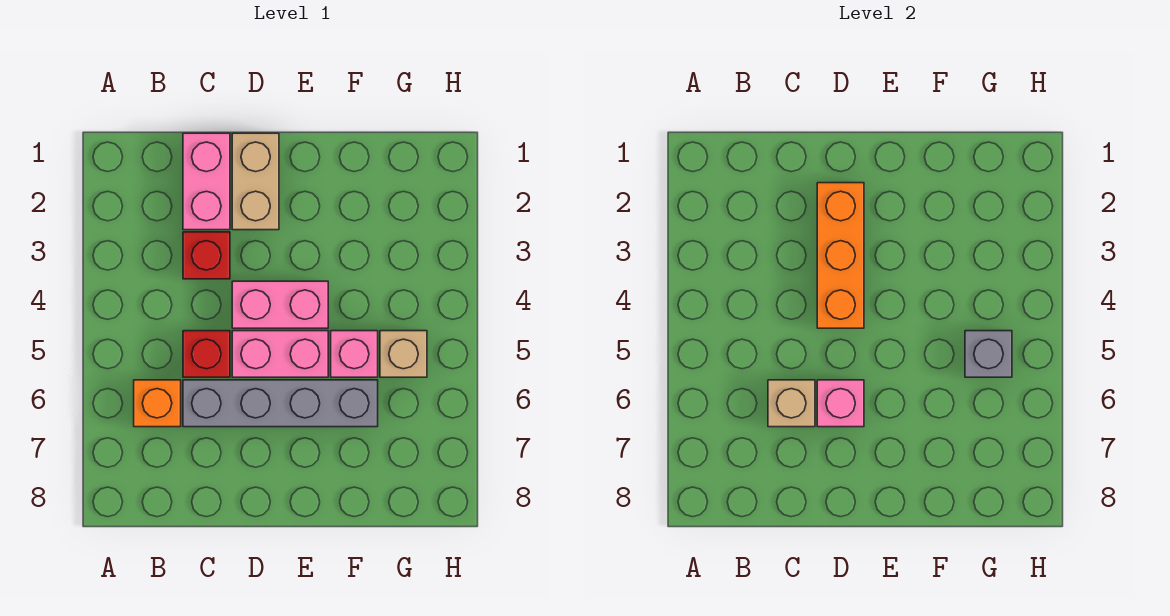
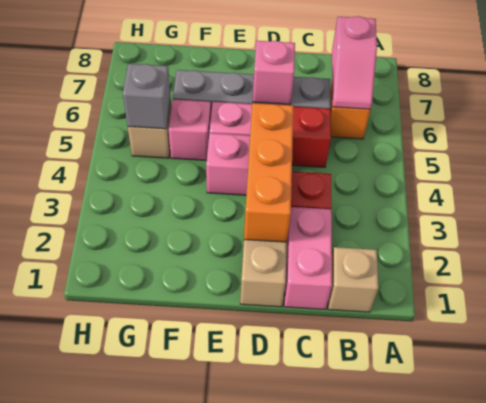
none -> pink 1x2 slope [332,16,377,109]
tan 1x1 brick [768,380,815,427] -> tan 1x1 brick moved to [328,247,379,312]

